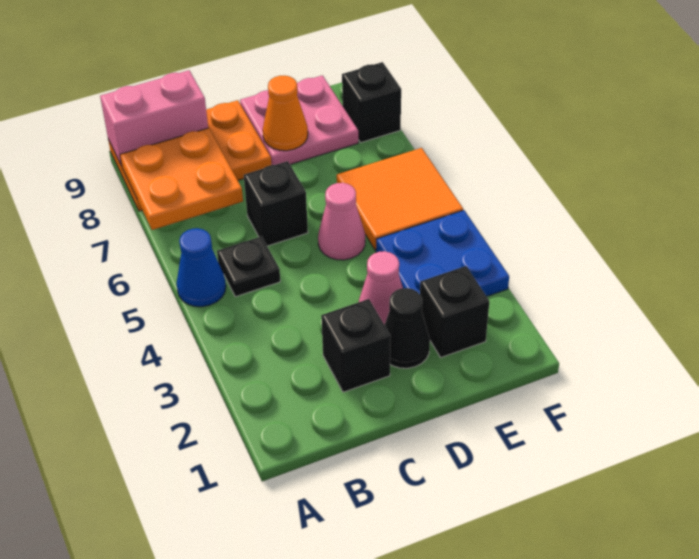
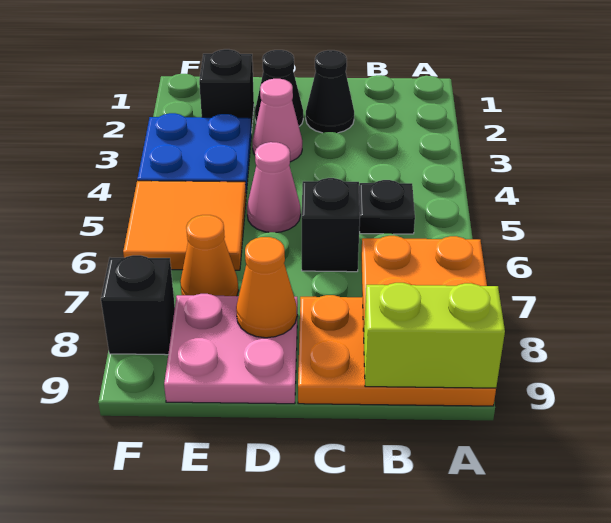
blue 1x1 cone [176,228,226,307] -> none
pink 1x2 brick [100,70,208,166] -> lime 1x2 brick [364,283,505,388]
black 1x1 brick [321,299,391,392] -> black 1x1 cone [306,50,354,133]
none -> orange 1x1 cone [180,215,238,296]

